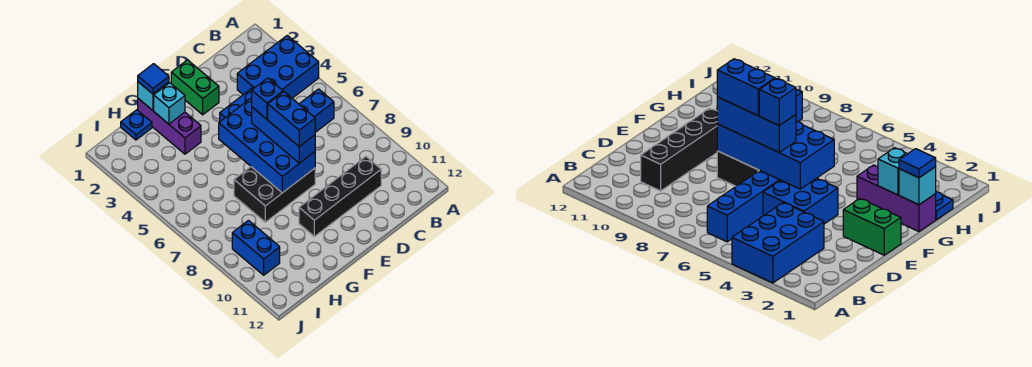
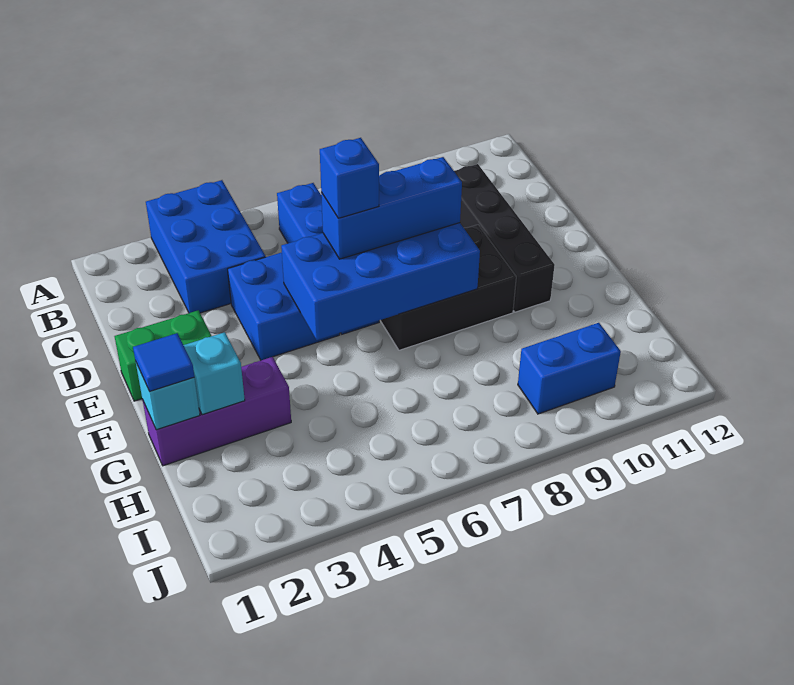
black 2x3 brick [234,167,315,222] -> black 2x3 brick turned to [380,225,516,350]
blue 1x2 brick [268,92,315,147] -> none
blue 1x1 plate [121,110,152,140] -> none

